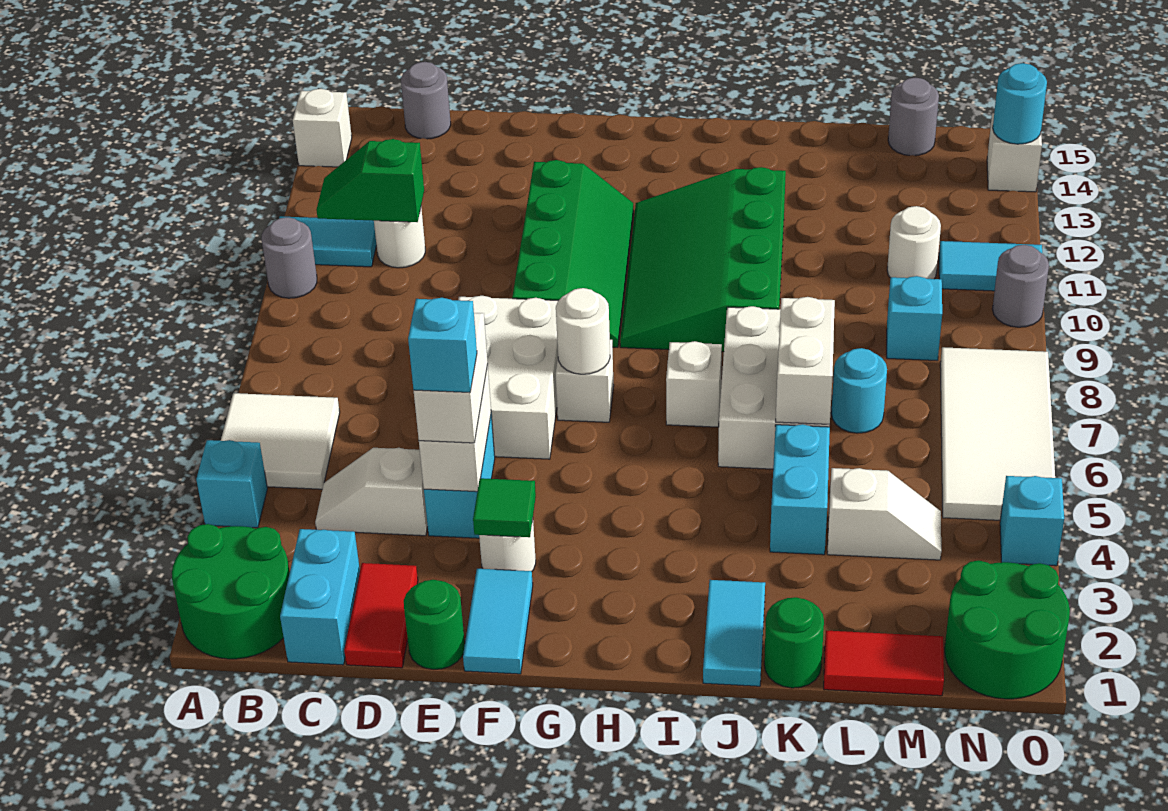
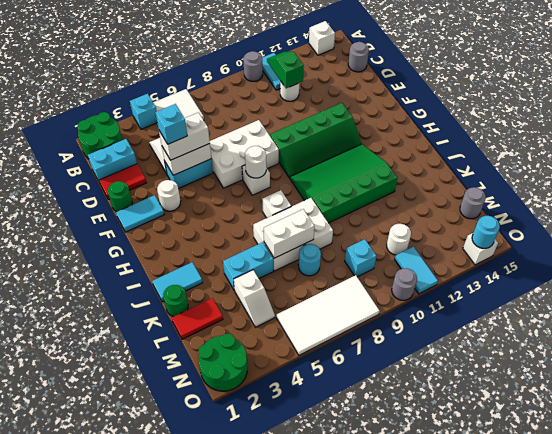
green 1x1 tile [473,478,536,537] -> none
red 1x2 tile [824,631,944,696] -> red 1x2 tile turned to [172,298,223,339]
cyan 1x1 brick [1000,476,1064,566] -> none

